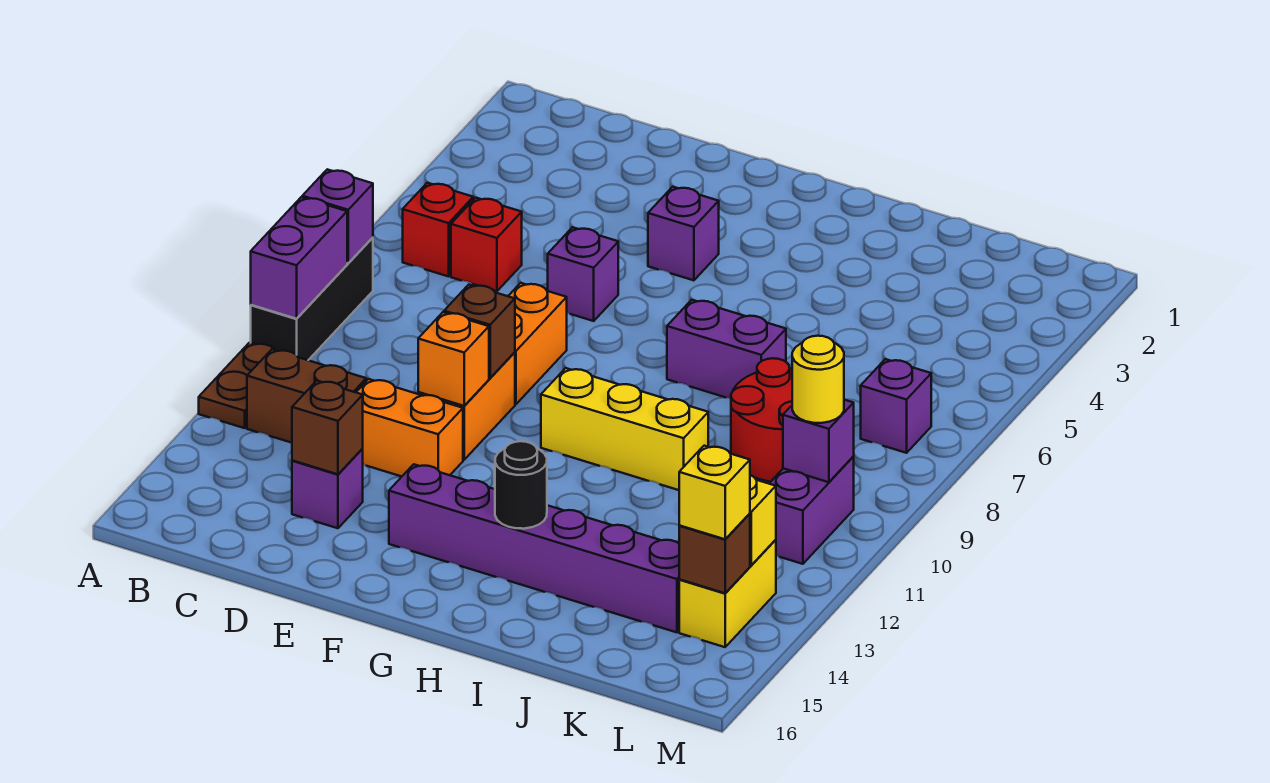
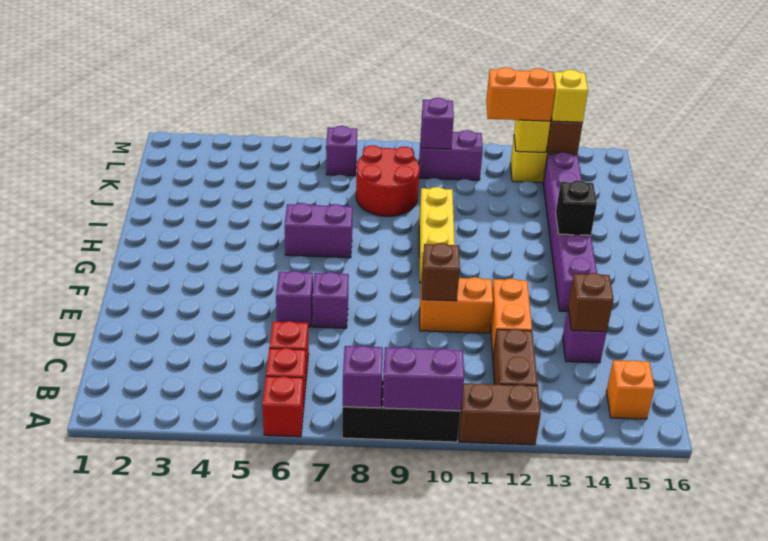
none -> red 1x1 brick [262,376,304,437]
brown 1x2 plate [199,343,275,428] -> brown 1x2 brick [459,383,541,445]
orange 1x2 brick [508,283,567,404] -> orange 1x2 brick moved to [486,67,555,121]
orange 1x1 brick [418,312,489,406] -> orange 1x1 brick moved to [606,360,655,419]
purple 1x1 brick [648,187,719,280] -> purple 1x1 brick moved to [312,272,349,328]
purple 1x2 brick [667,300,786,398] -> purple 1x2 brick turned to [285,203,353,258]
black 1x1 round brick [495,441,547,529] -> black 1x1 brick [556,180,597,235]
yellow 1x1 round brick [792,336,844,423] -> none

